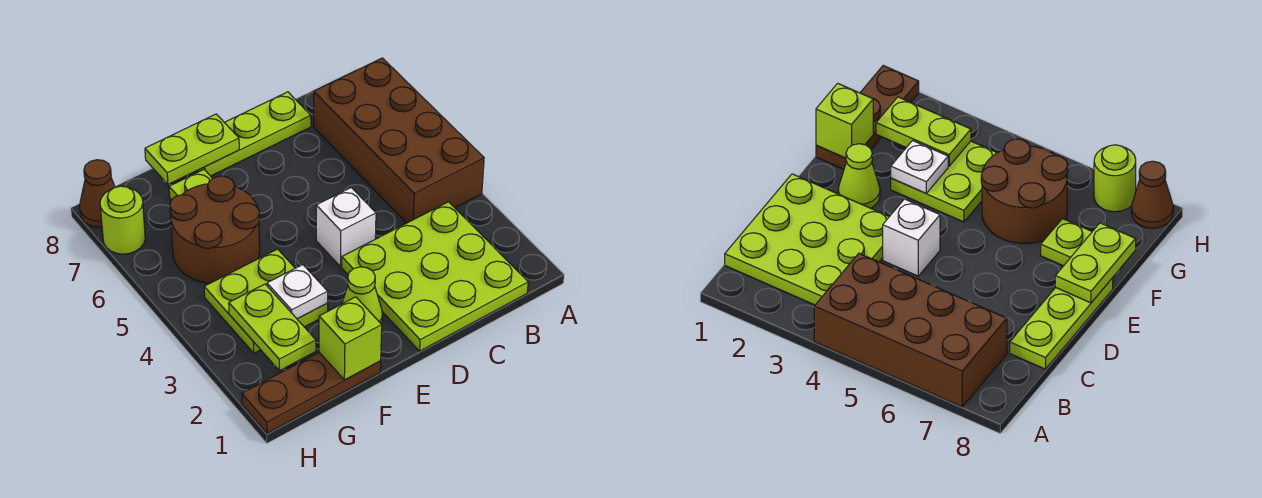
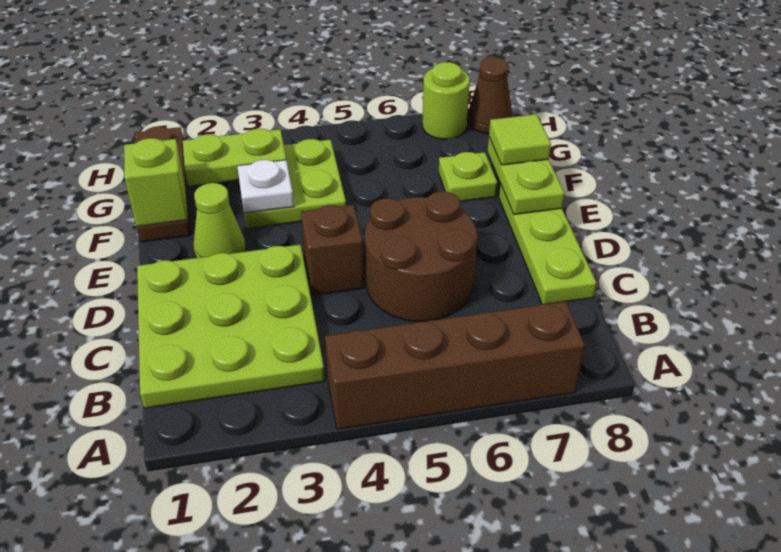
brown 2x4 brick [314,58,484,223] -> brown 1x4 brick [325,302,585,429]
white 1x1 brick [316,188,376,267] -> brown 1x1 brick [301,205,364,296]
brown 2x2 round brick [170,176,260,283] -> brown 2x2 round brick moved to [365,191,477,322]
none -> lime 1x1 tile [489,114,551,165]

